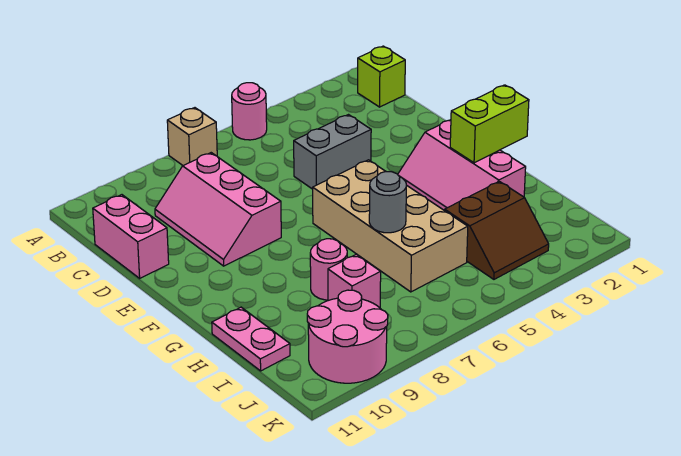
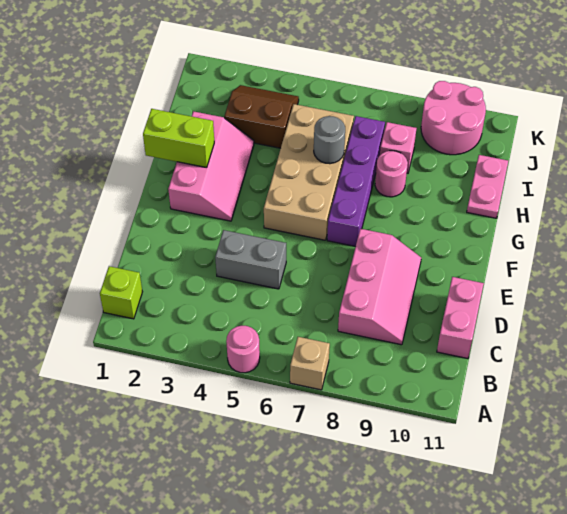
none -> purple 1x4 brick [327,116,385,247]

